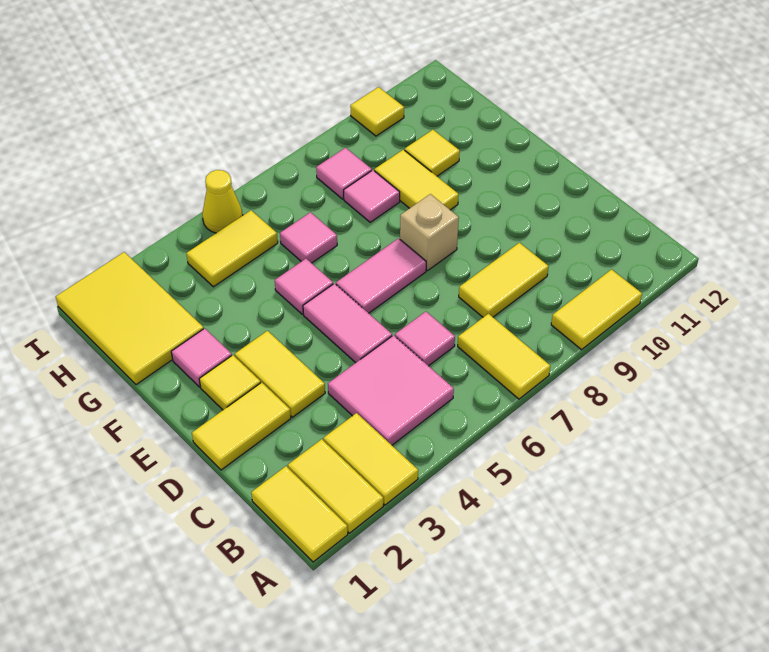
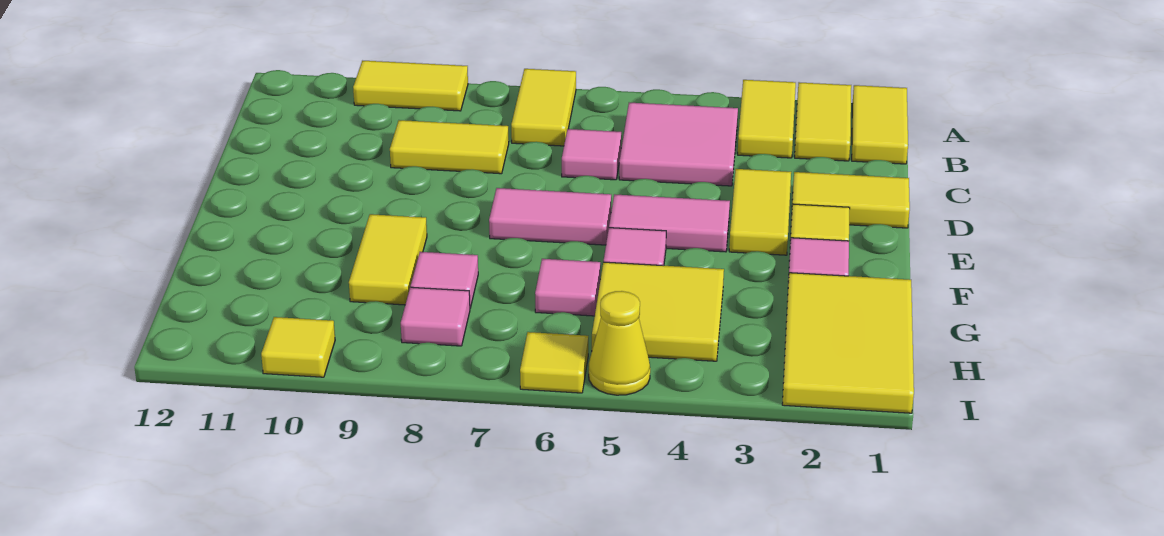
pink 1x2 tile [303,284,392,363] -> pink 1x2 tile turned to [609,194,730,252]
tan 1x1 brick [400,194,459,271] -> none
yellow 1x1 tile [405,130,460,176] -> yellow 1x1 tile moved to [520,332,588,393]
yellow 1x2 tile [186,210,278,287] -> yellow 2x2 tile [592,262,724,361]

